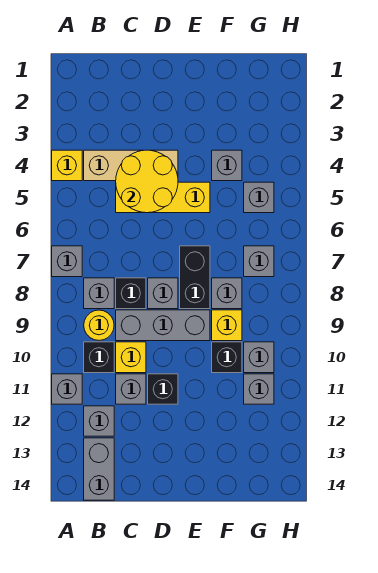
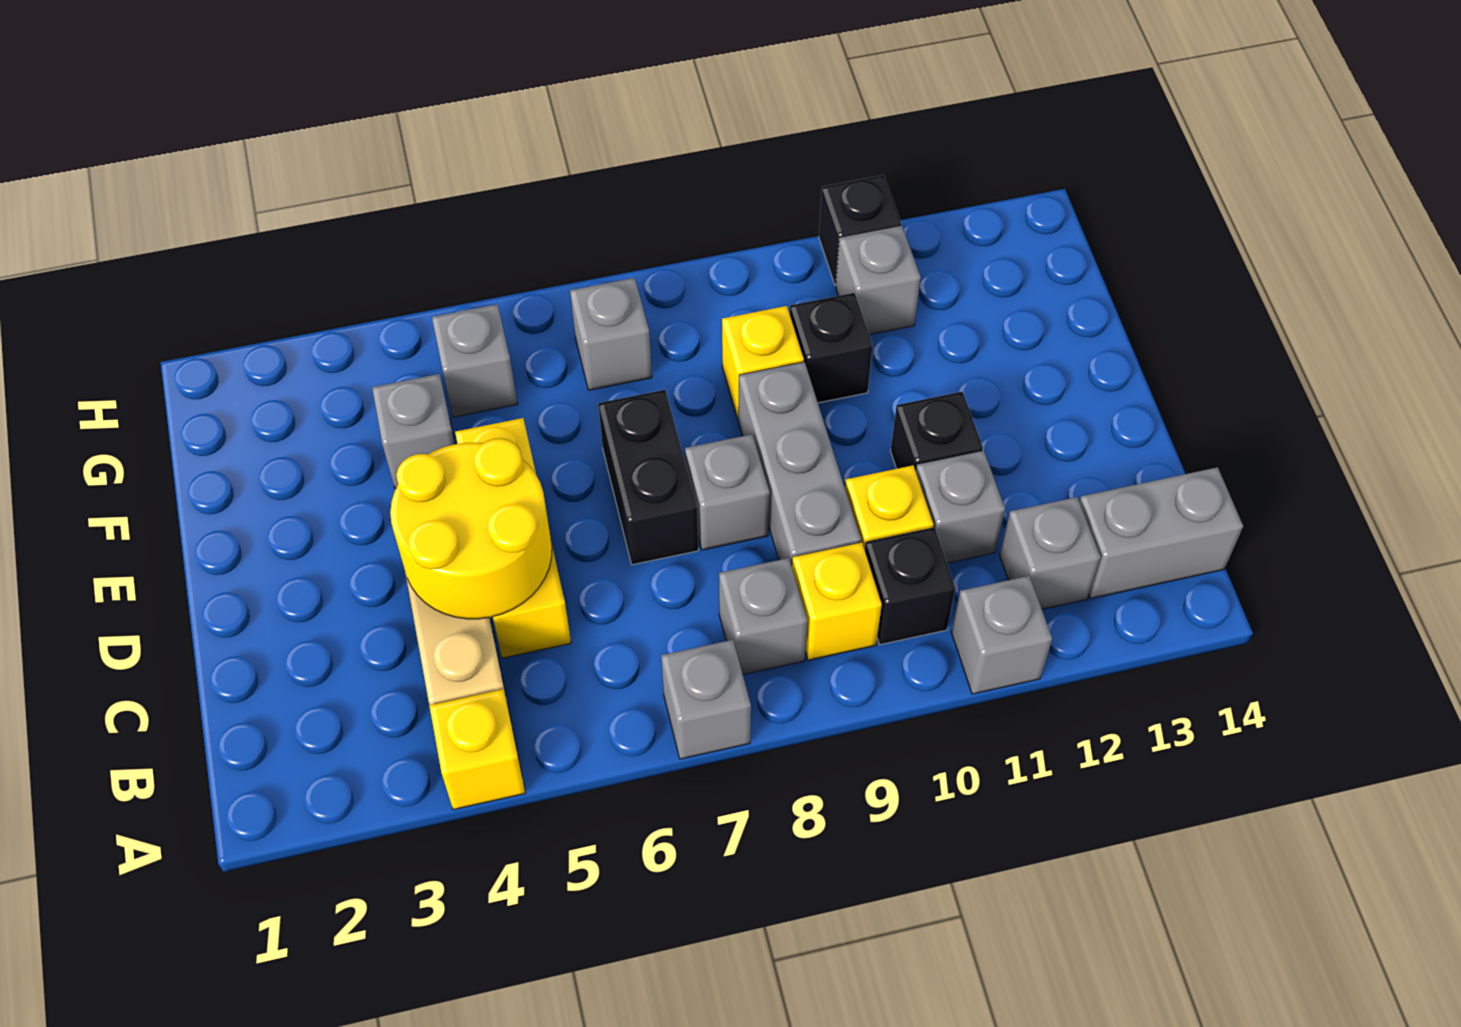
yellow 1x1 round brick [84,310,114,340] -> yellow 1x1 brick [792,543,882,660]
black 1x1 brick [116,278,146,309] -> black 1x1 brick moved to [819,175,901,285]
black 1x2 brick [180,246,210,309] -> black 1x2 brick turned to [598,390,698,565]
grey 1x1 brick [212,278,242,309] -> none
grey 1x1 brick [244,342,274,373] -> none

